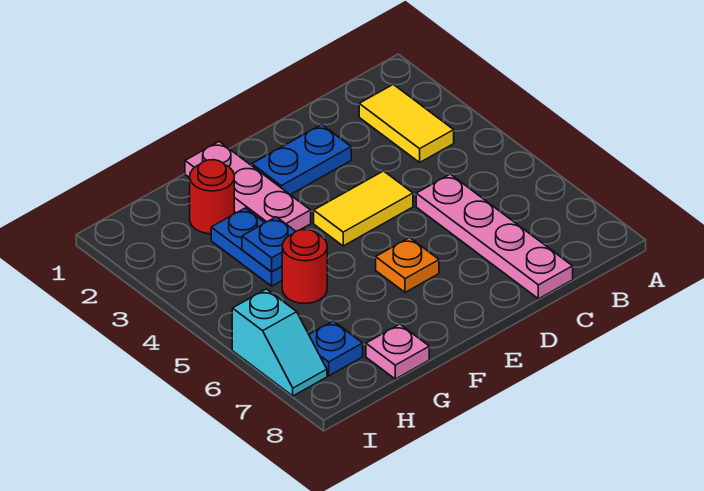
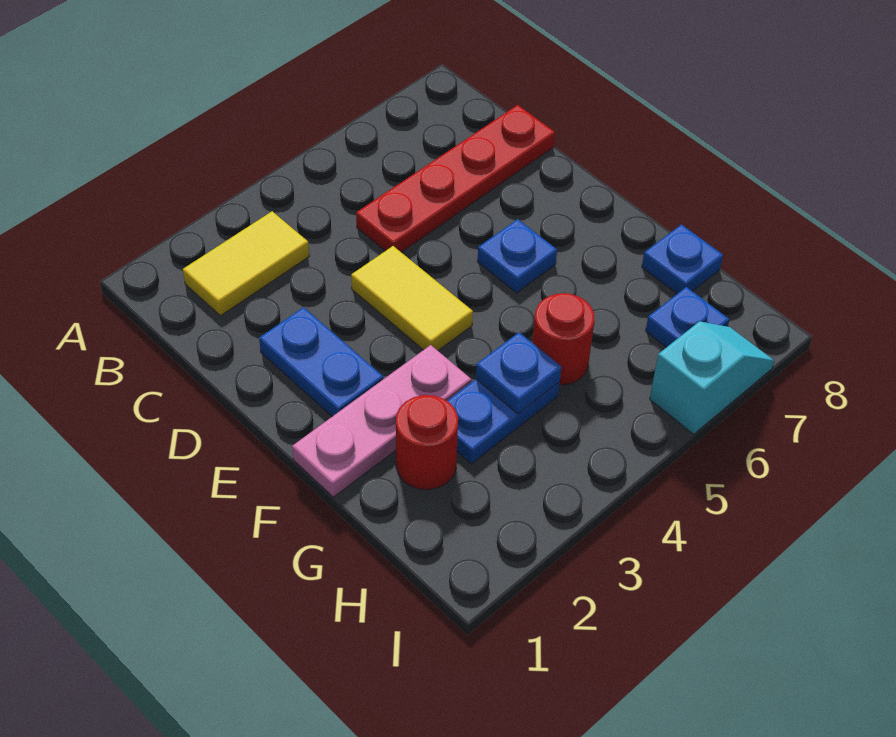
pink 1x4 plate [416,174,573,299] -> red 1x4 plate [356,105,555,252]
orange 1x1 plate [376,238,439,292] -> blue 1x1 plate [477,219,557,293]
pink 1x1 plate [366,324,429,379] -> blue 1x1 plate [642,224,723,294]

